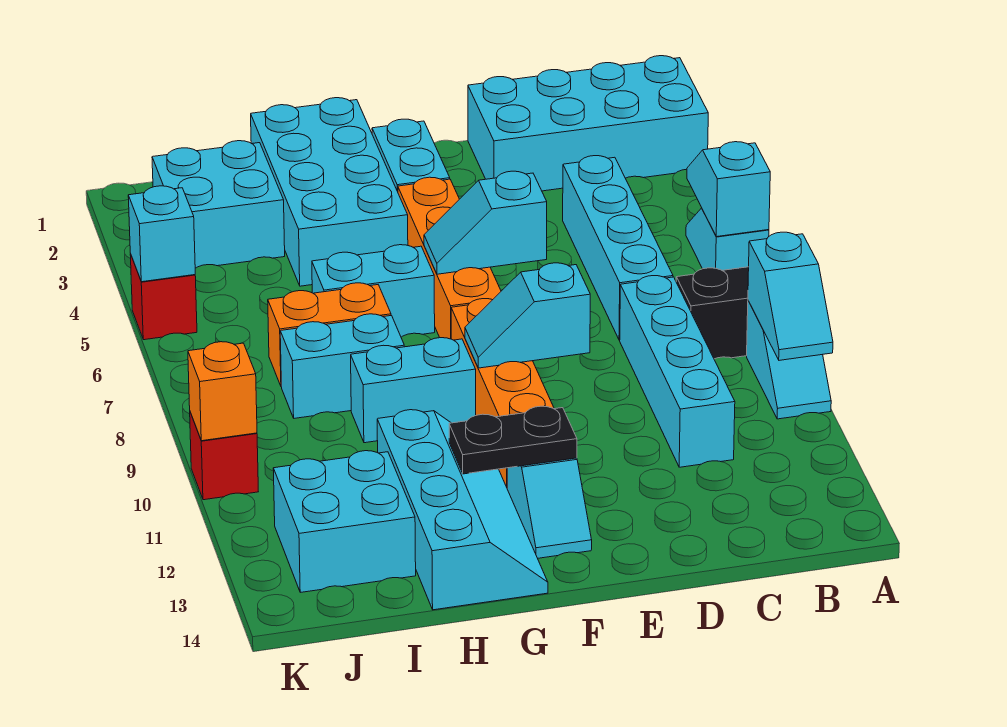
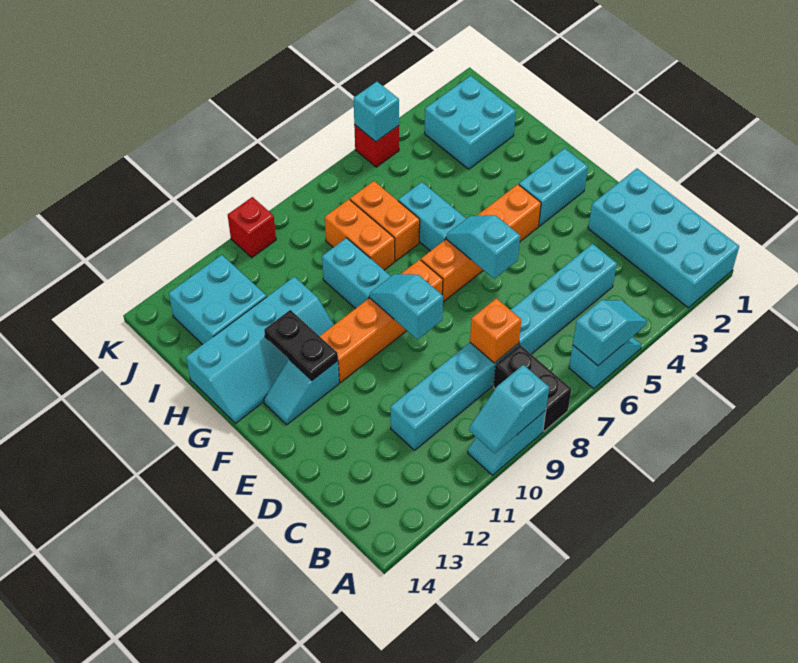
cyan 2x4 brick [251,98,408,286] -> none
cyan 1x2 brick [280,314,404,418] -> orange 1x2 brick [325,199,395,270]
orange 1x1 brick [188,342,257,441] -> orange 1x1 brick moved to [470,298,521,363]

